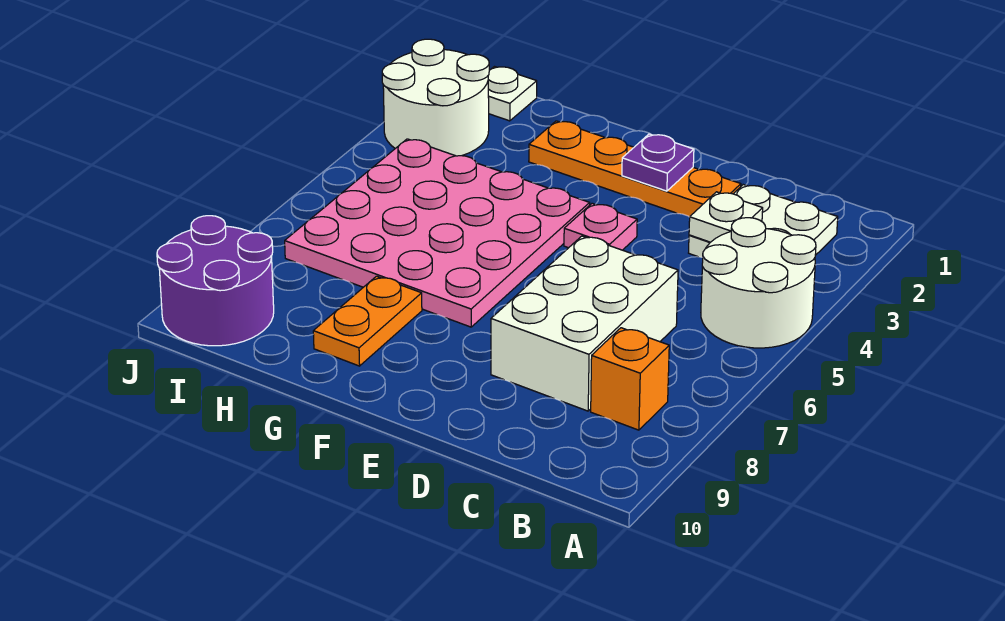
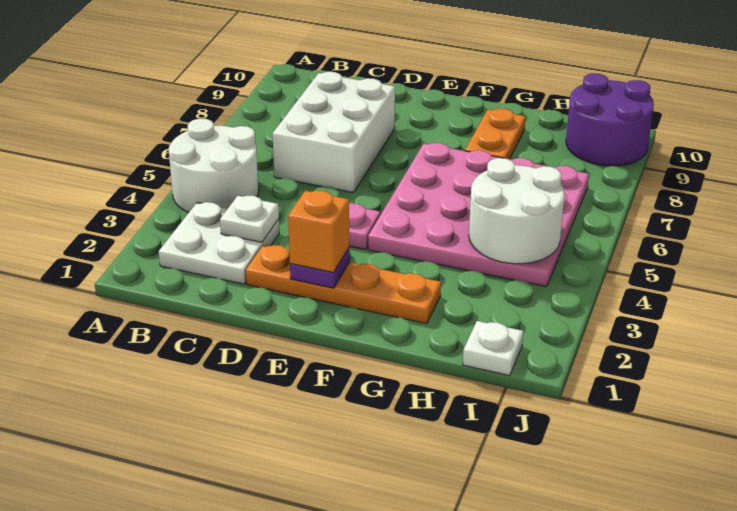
orange 1x1 brick [591,328,669,430] -> orange 1x1 brick moved to [288,190,349,273]
white 2x2 round brick [382,39,489,156] -> white 2x2 round brick moved to [469,158,564,264]

